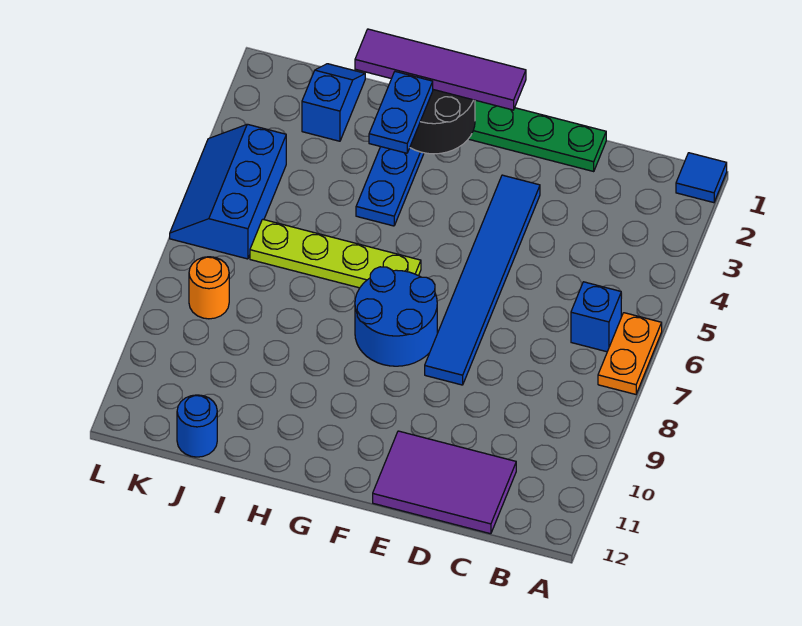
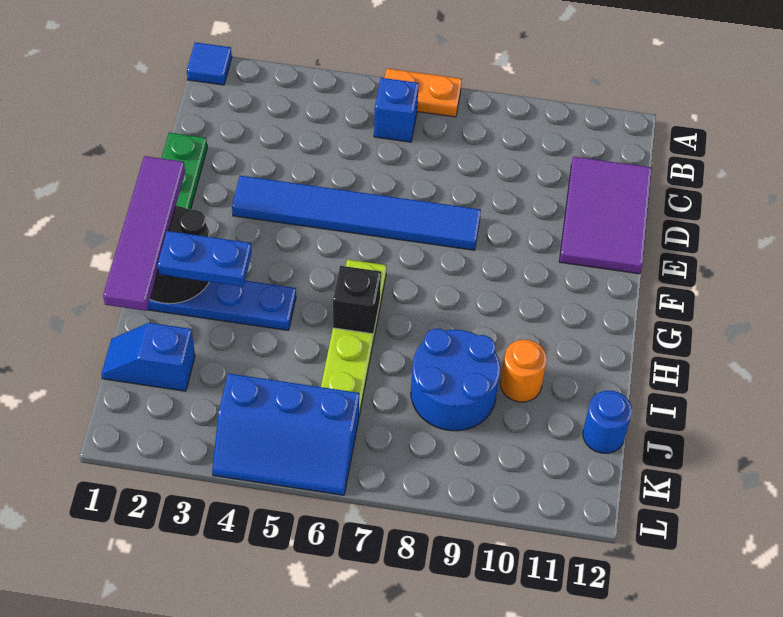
blue 2x2 round brick [355,267,437,366] -> blue 2x2 round brick moved to [411,329,500,431]
none -> black 1x1 brick [333,266,381,334]
orange 1x1 round brick [189,257,229,319] -> orange 1x1 round brick moved to [500,340,547,402]

